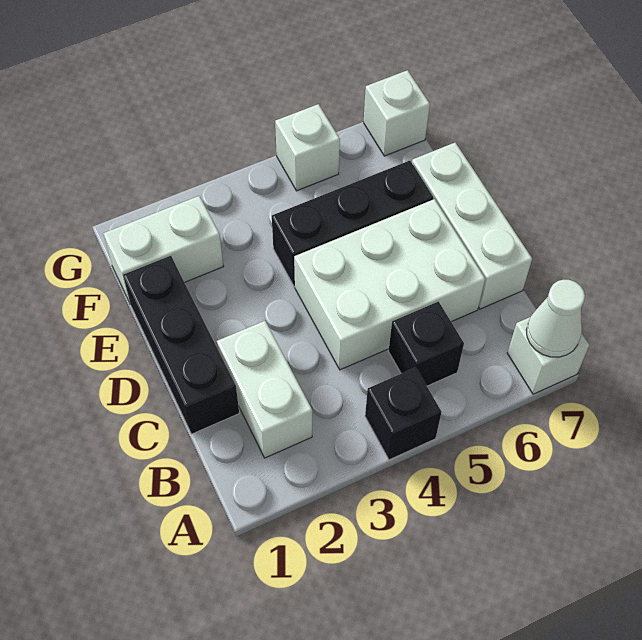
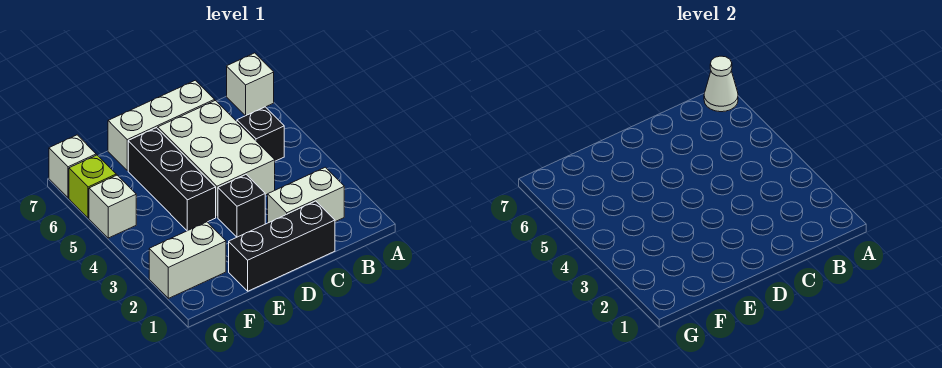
black 1x1 brick [365,367,442,460] -> black 1x1 brick moved to [218,175,265,237]
white 1x2 brick [103,196,223,302] -> white 1x2 brick turned to [149,222,226,298]
none -> lime 1x1 brick [69,155,116,218]

